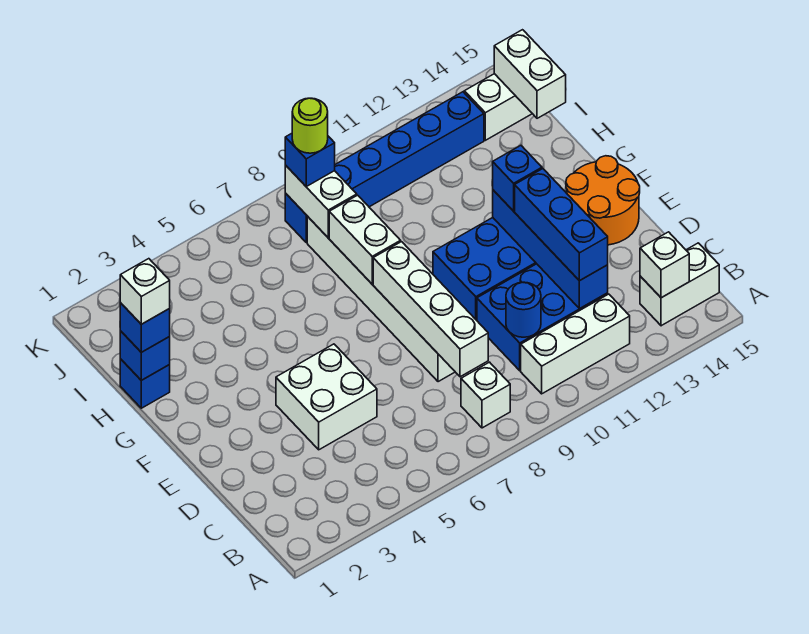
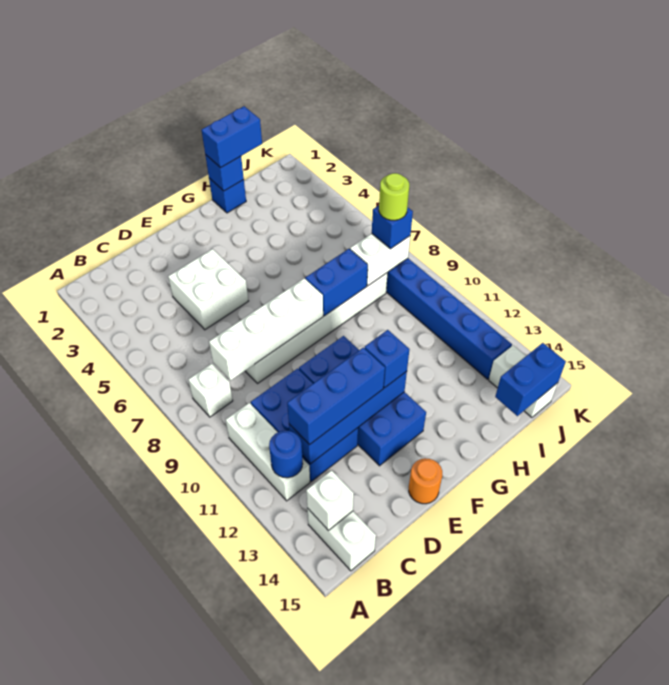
blue 1x1 round brick [506,282,541,337] -> blue 1x1 round brick moved to [269,430,303,478]
orange 2x2 round brick [566,156,640,245] -> orange 1x1 round brick [409,458,442,504]
white 1x2 brick [329,195,401,284] -> blue 1x2 brick [305,249,368,316]
blue 1x1 brick [120,303,170,352] -> blue 1x2 brick [202,106,262,168]
white 1x1 brick [120,259,170,324] -> none
white 1x2 brick [494,30,566,118] -> blue 1x2 brick [495,343,566,416]

